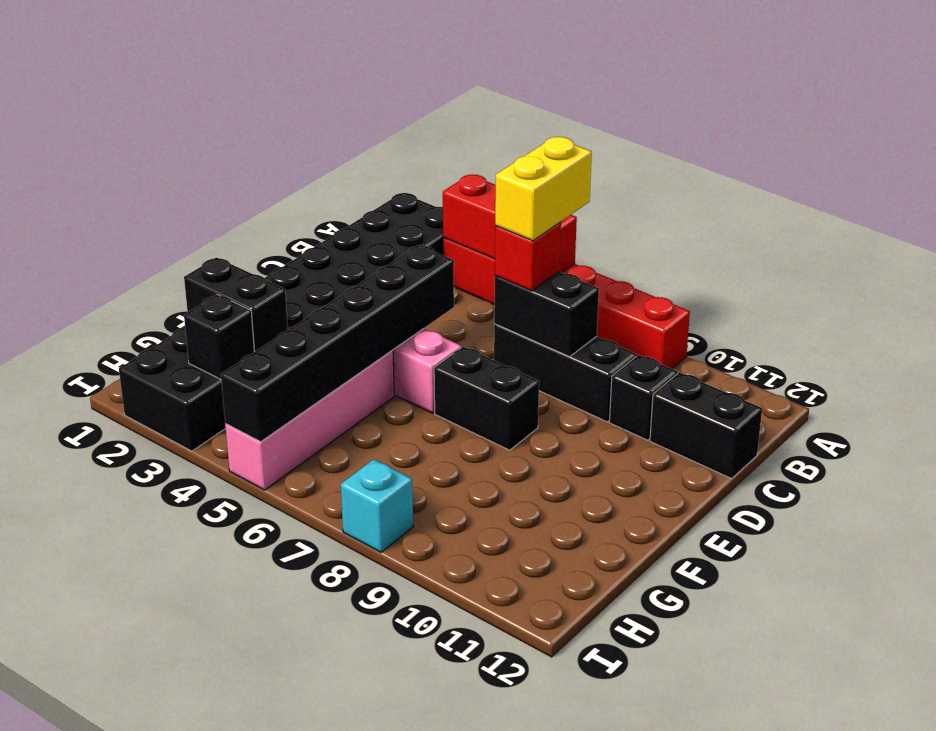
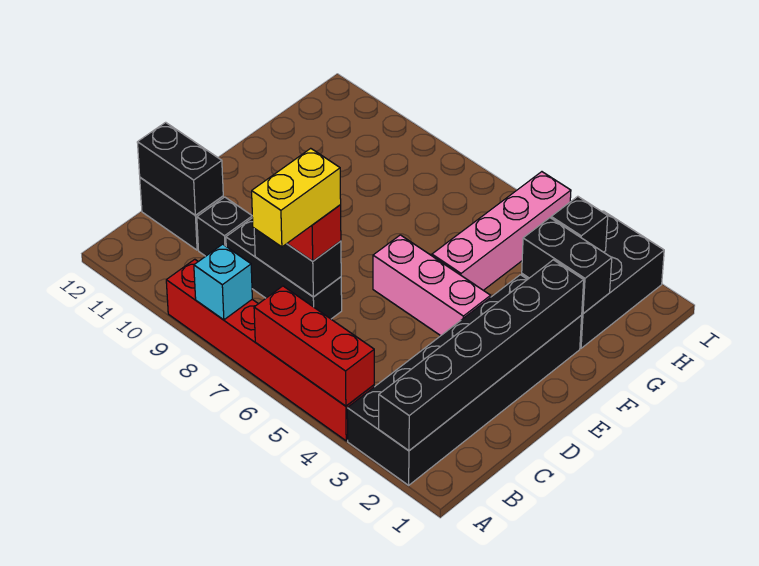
black 1x6 brick [221,245,454,442] -> black 1x6 brick moved to [379,260,584,451]
black 1x2 brick [434,347,539,450] -> black 1x2 brick moved to [137,122,223,215]
cyan 1x1 brick [341,459,413,552] -> cyan 1x1 brick moved to [194,244,252,320]

